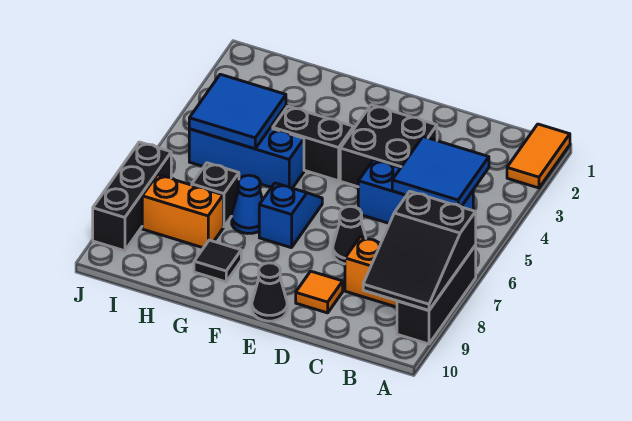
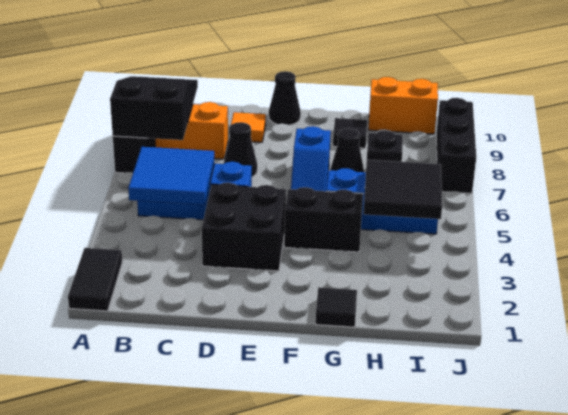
orange 1x2 tile [507,124,570,188] -> black 1x2 tile [68,248,122,311]
none -> black 1x1 tile [315,287,357,327]
blue 1x1 cone [232,175,262,234] -> black 1x1 cone [330,128,364,172]
blue 2x2 tile [189,74,286,149] -> black 2x2 tile [364,160,442,219]
orange 1x2 brick [142,175,223,248] -> orange 1x2 brick moved to [368,77,438,134]

